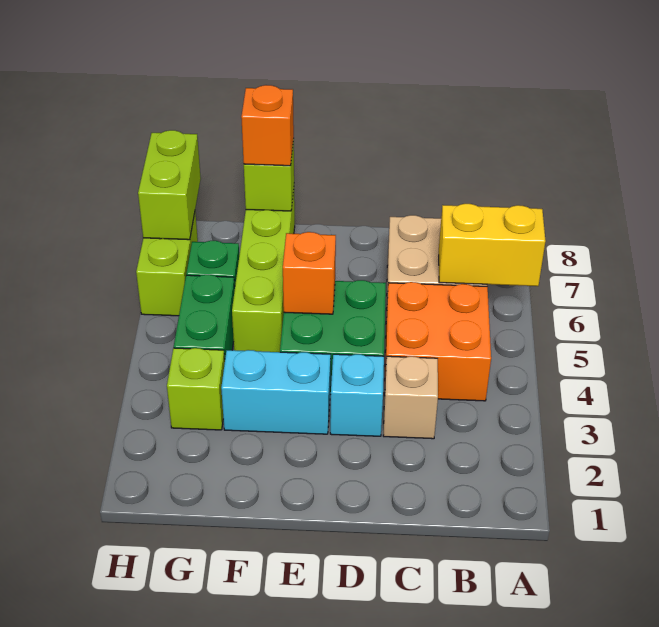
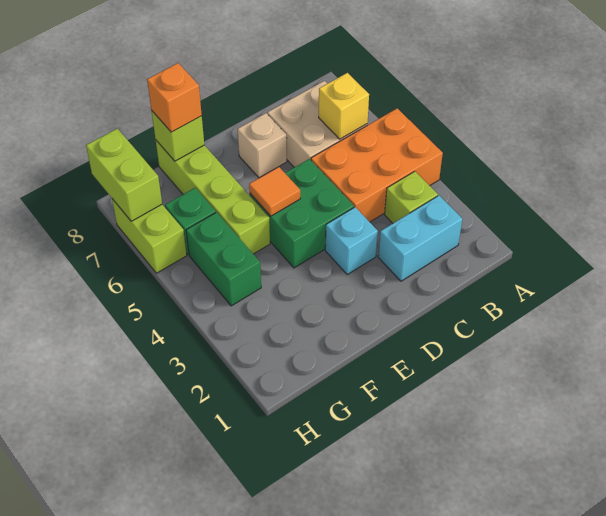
yellow 1x2 brick [439,204,546,286] -> yellow 1x1 brick [319,73,369,139]
orange 2x2 brick [384,282,491,401] -> orange 2x3 brick [311,108,443,222]
tan 1x1 brick [383,356,438,439] -> tan 1x1 brick moved to [238,113,287,178]
cyan 1x2 brick [221,350,331,434] -> cyan 1x2 brick moved to [378,196,462,281]
orange 1x1 brick [283,232,336,314] -> orange 1x1 tile [249,167,300,216]
lime 1x1 brick [167,348,225,430] -> lime 1x1 brick moved to [385,171,438,223]

